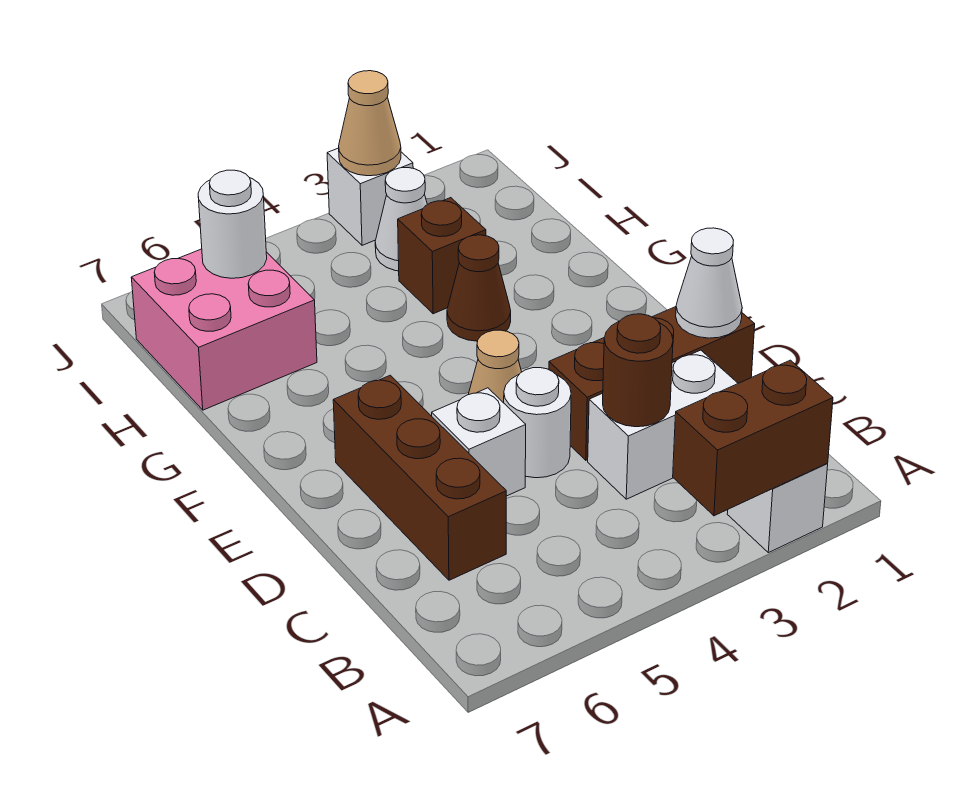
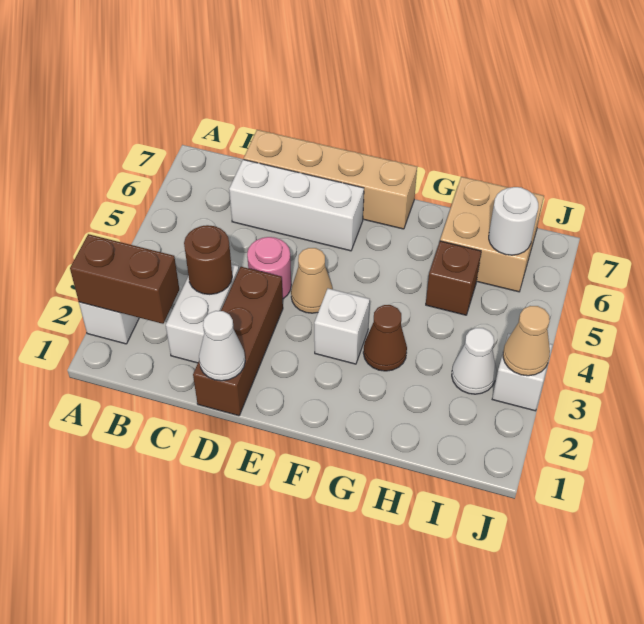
brown 1x2 brick [673,360,833,516] -> brown 1x2 brick turned to [70,234,179,324]
brown 1x3 brick [333,375,506,580] -> white 1x3 brick [229,160,364,251]
none -> tan 1x4 brick [244,130,417,229]
white 1x1 round brick [504,368,571,478] -> pink 1x1 round brick [247,237,291,299]
white 1x1 brick [432,388,526,496] -> white 1x1 brick moved to [314,288,370,364]
brown 1x1 brick [398,198,486,314] -> brown 1x1 brick moved to [426,241,481,315]
pink 2x2 brick [131,249,317,410] -> tan 2x2 brick [440,177,544,292]

